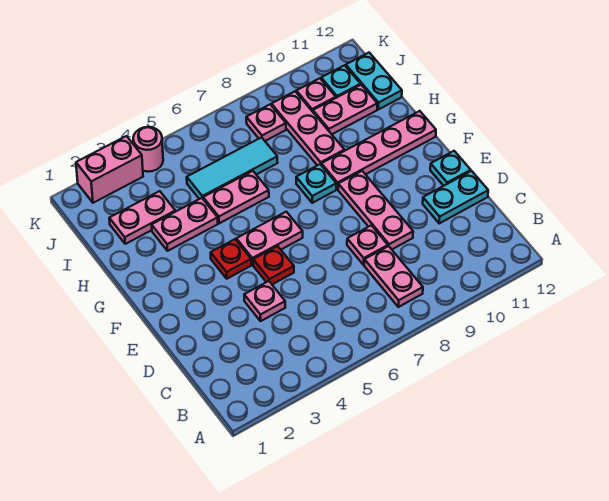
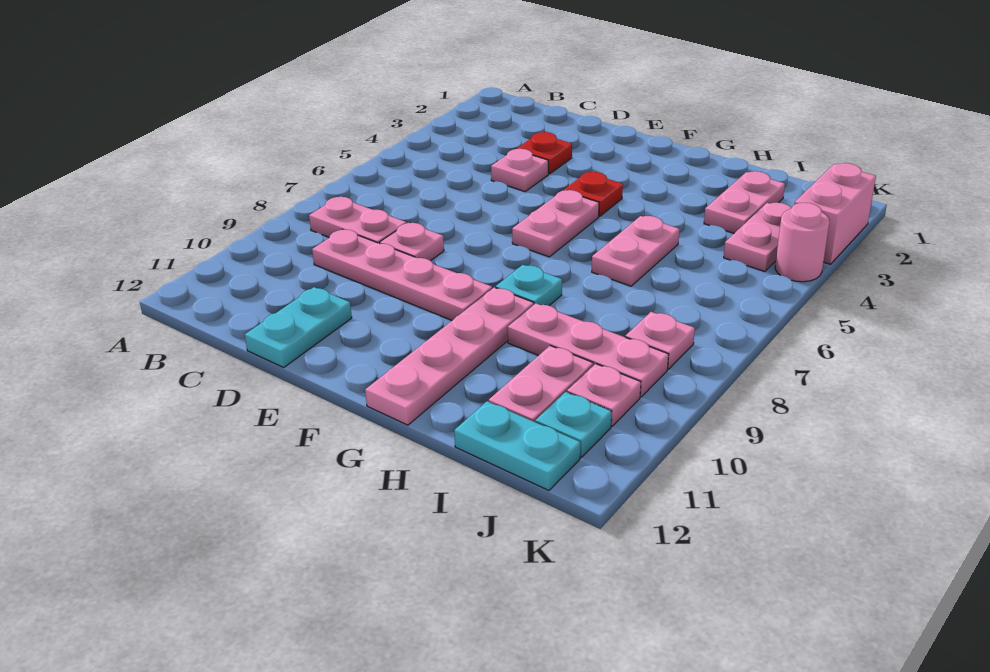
pink 1x3 plate [338,171,413,249] -> pink 1x4 plate [312,230,492,320]
red 1x1 plate [253,246,294,284] -> red 1x1 plate moved to [516,132,572,174]
cyan 1x1 plate [430,151,471,186] -> none
pink 1x2 plate [152,198,218,251] -> pink 1x2 plate moved to [724,203,791,272]
cyan 1x3 tile [187,137,278,199] -> none

